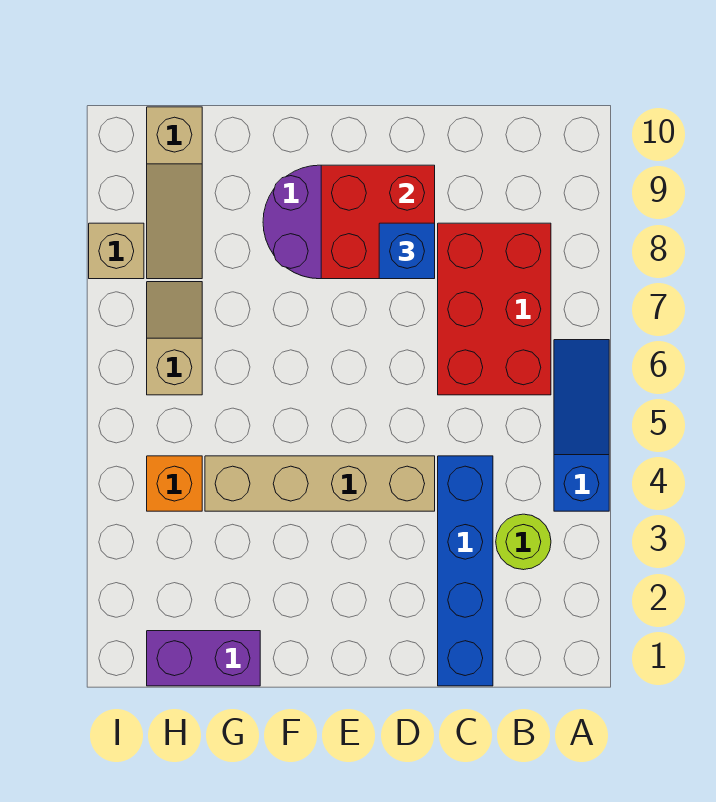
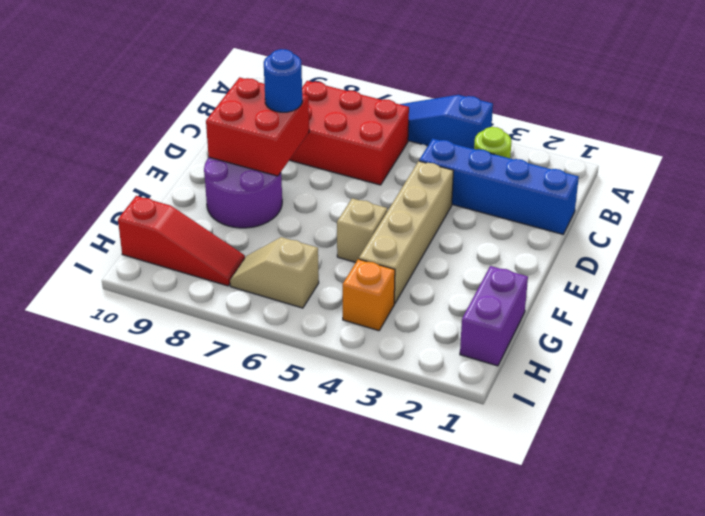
blue 1x1 brick [379,223,435,279] -> blue 1x1 round brick [264,49,302,112]
tan 1x3 slope [147,107,202,279] -> red 1x3 slope [118,196,245,286]
tan 1x1 brick [89,223,144,279] -> tan 1x1 brick moved to [337,198,387,262]

